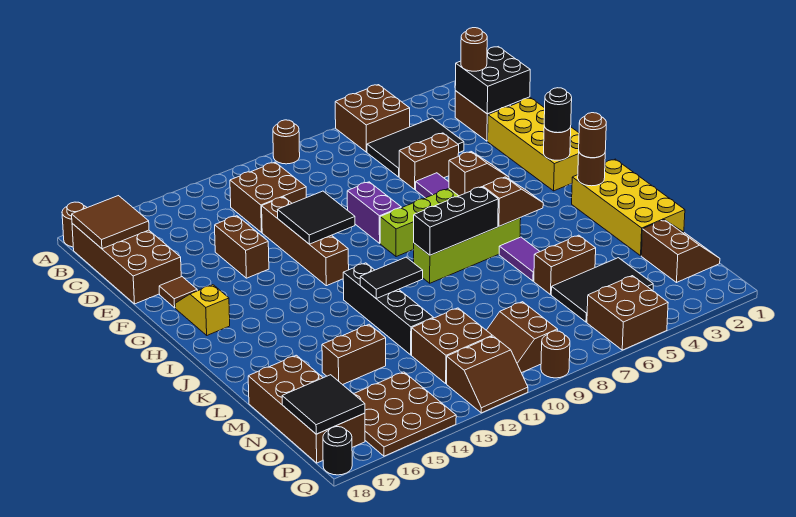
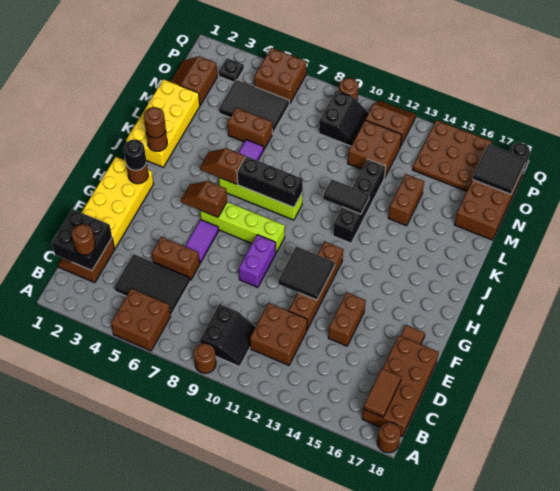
none -> black 2x2 slope [200,304,255,367]
brown 2x2 tile [72,196,149,249] -> brown 1x2 tile [364,369,401,417]
yellow 1x2 slope [175,285,230,335] -> none
brown 1x2 brick [322,324,386,385] -> brown 1x2 brick turned to [388,174,424,226]
brown 2x2 slope [486,302,558,373] -> black 2x2 slope [319,91,368,146]
none -> black 1x1 plate [219,58,244,82]

